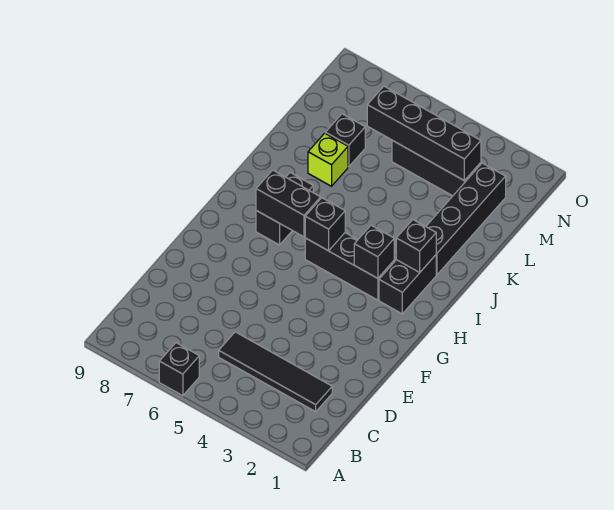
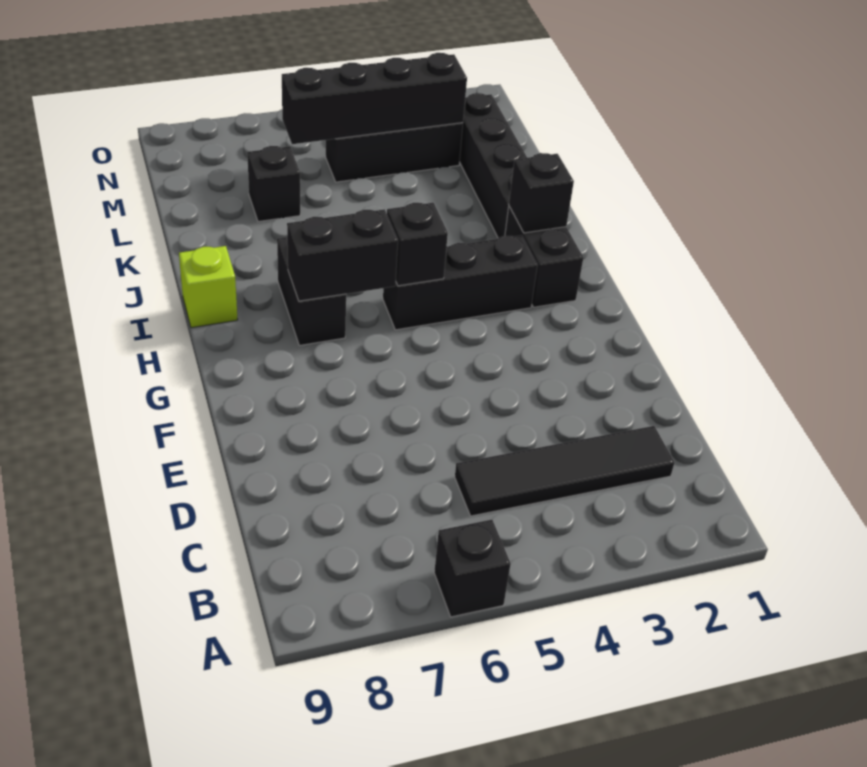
black 1x1 brick [354,225,394,278] -> none
lime 1x1 brick [308,133,348,186] -> lime 1x1 brick moved to [179,246,238,328]

